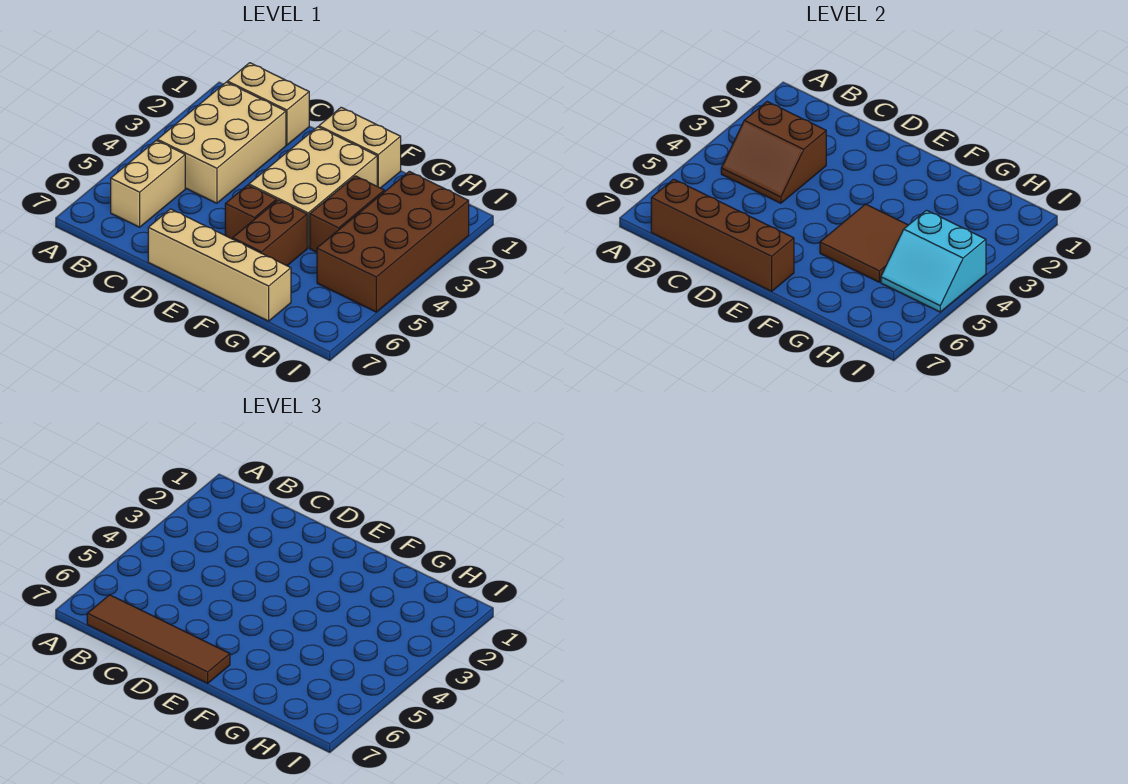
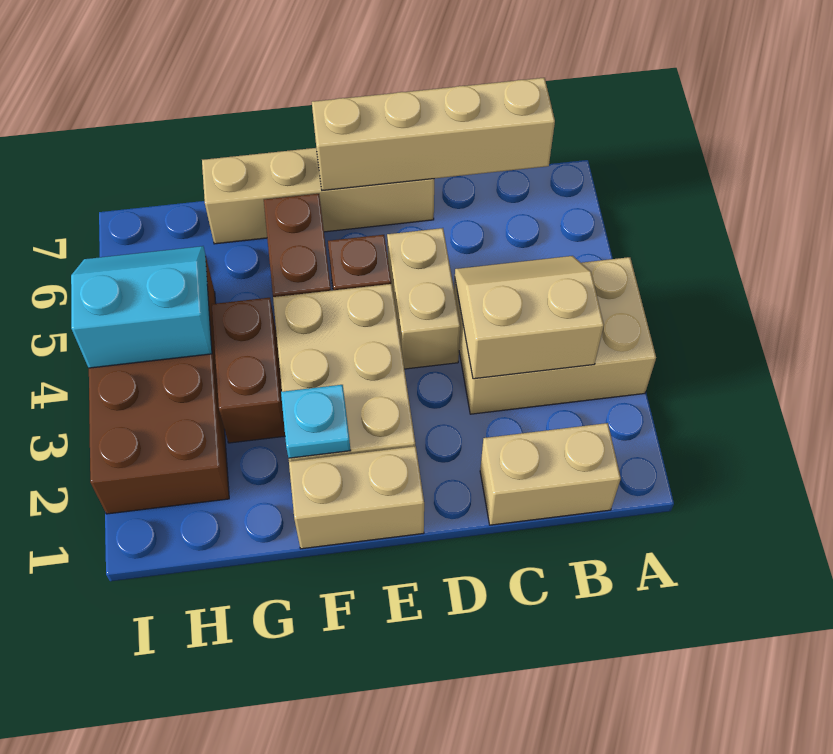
tan 2x3 brick [157,82,286,203] -> tan 2x3 brick turned to [454,257,656,414]
brown 2x2 slope [721,102,826,203] -> tan 2x2 slope [455,256,604,379]
tan 1x2 brick [111,140,185,227] -> tan 1x2 brick moved to [387,228,460,369]
brown 1x4 brick [651,179,794,291] -> tan 1x4 brick [312,78,555,190]
brown 1x4 tile [87,595,230,683] -> none
none -> cyan 1x1 plate [281,385,351,458]
brown 2x2 tile [820,204,908,282] -> none

